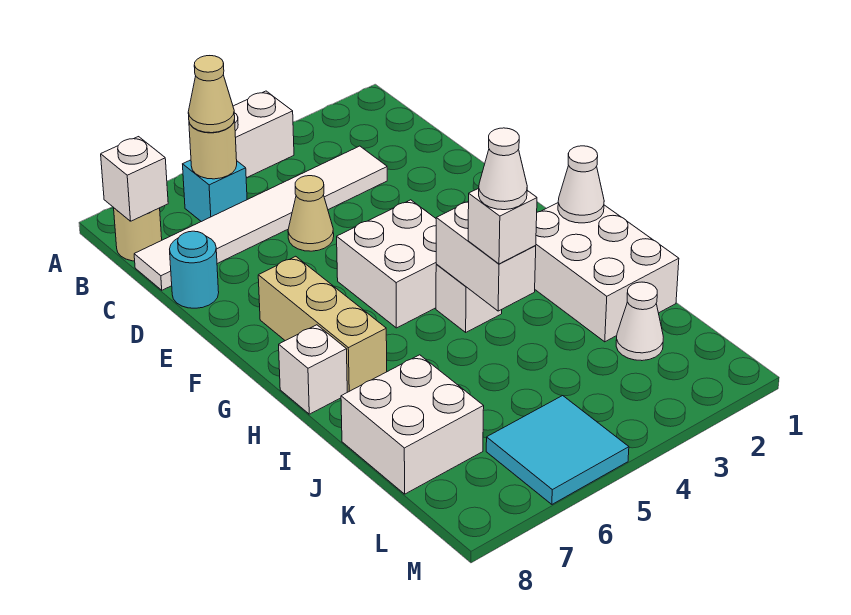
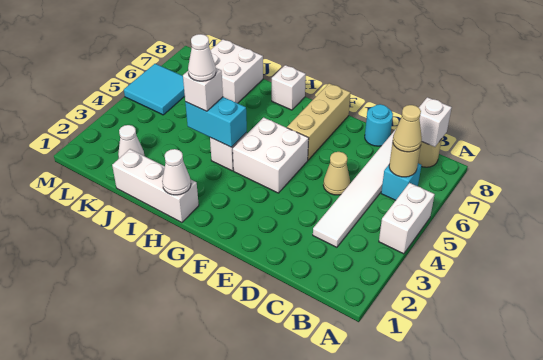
tan 1x3 brick [258,256,387,392] -> tan 1x3 brick turned to [287,83,350,160]
white 2x3 brick [535,203,679,342] -> white 1x3 brick [112,149,199,223]
white 1x2 brick [436,201,536,311] -> cyan 1x2 brick [185,97,247,147]

